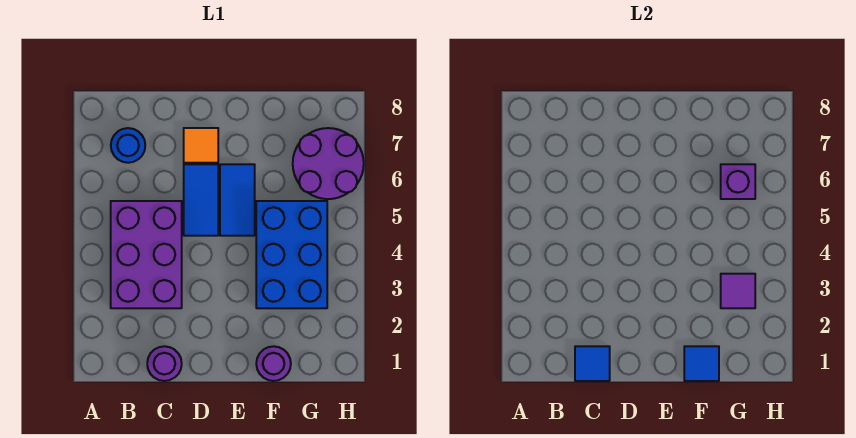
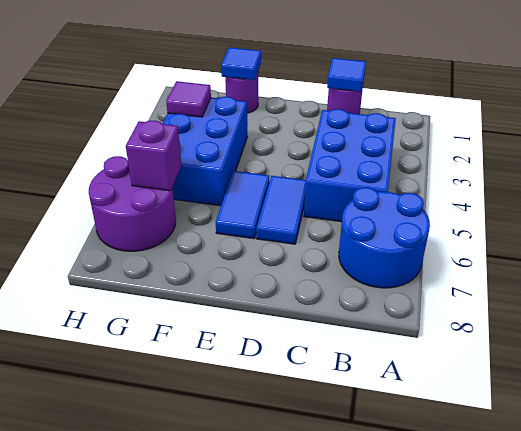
purple 2x3 brick [111,201,182,308] -> blue 2x3 brick [304,109,396,222]
blue 1x1 round brick [111,128,145,163] -> blue 2x2 round brick [339,187,430,288]
orange 1x1 tile [184,128,218,163] -> none

